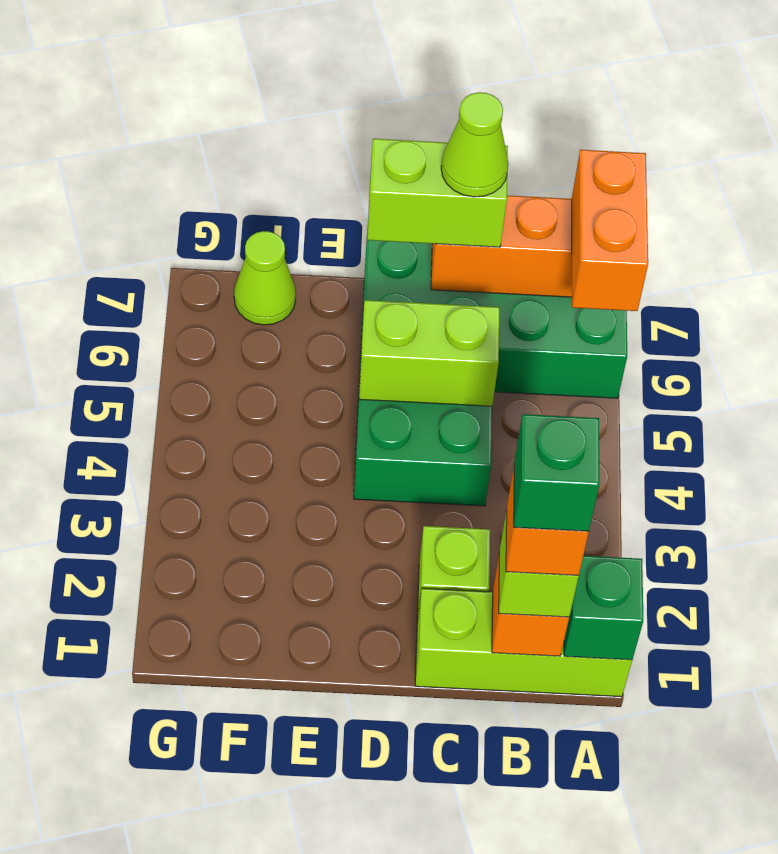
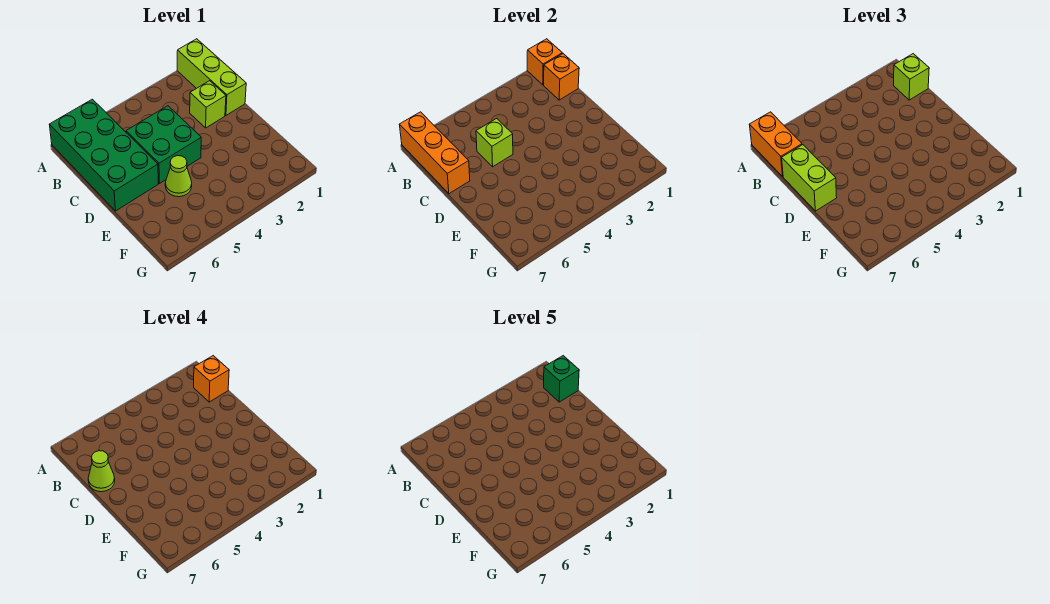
green 1x1 brick [564,556,643,660] -> orange 1x1 brick [527,39,562,85]
orange 1x2 brick [572,150,648,311] -> orange 1x2 brick turned to [749,112,802,176]
lime 1x2 brick [359,300,499,406] -> lime 1x1 brick [476,119,513,167]
lime 1x1 cone [234,231,296,325] -> lime 1x1 cone moved to [165,156,192,197]

